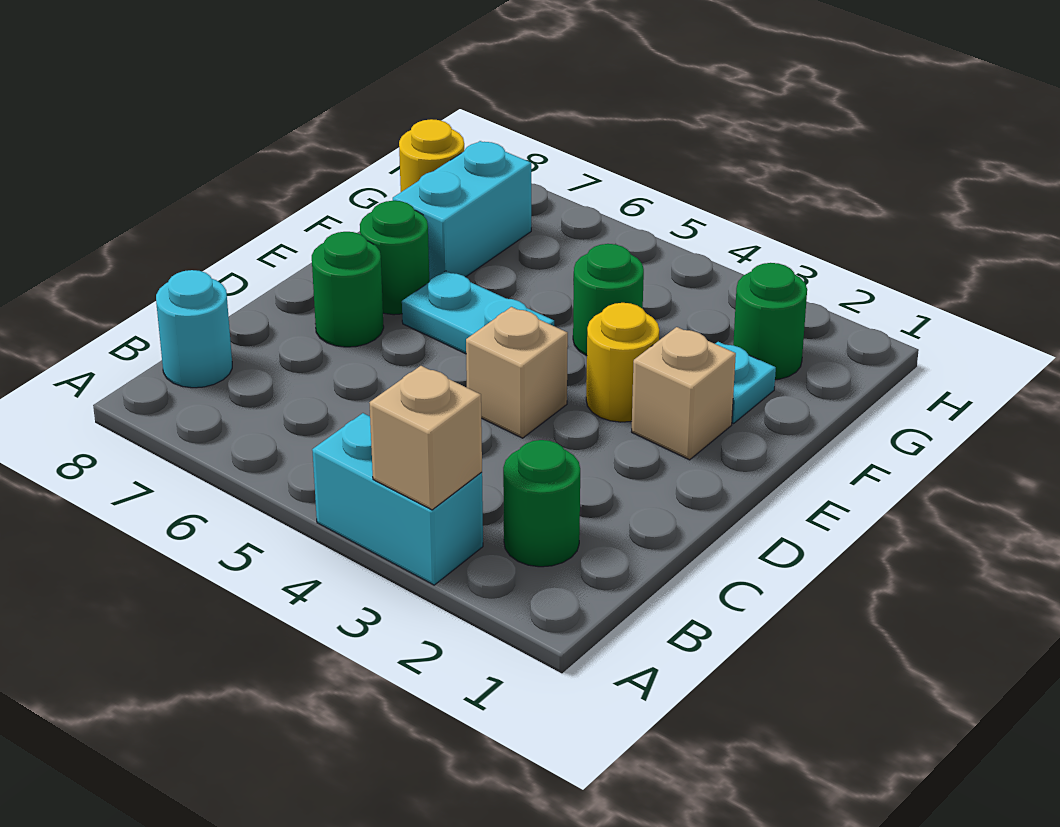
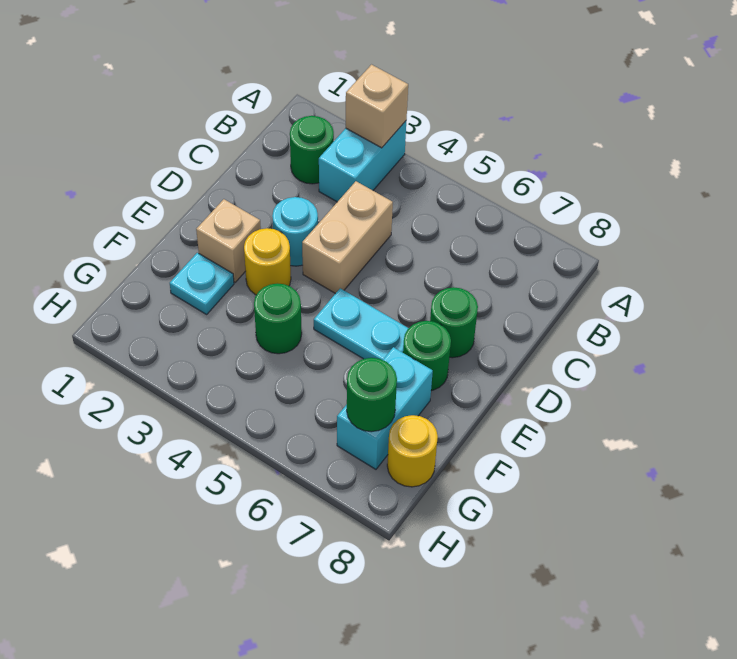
cyan 1x2 brick [312,413,483,585] -> cyan 1x2 brick turned to [319,121,406,202]
cyan 1x1 round brick [156,270,232,388] -> cyan 1x1 round brick moved to [272,197,318,266]
tan 1x1 brick [466,307,568,438] -> tan 1x2 brick [302,181,393,294]
green 1x1 round brick [733,263,807,380] -> green 1x1 round brick moved to [347,358,397,432]

